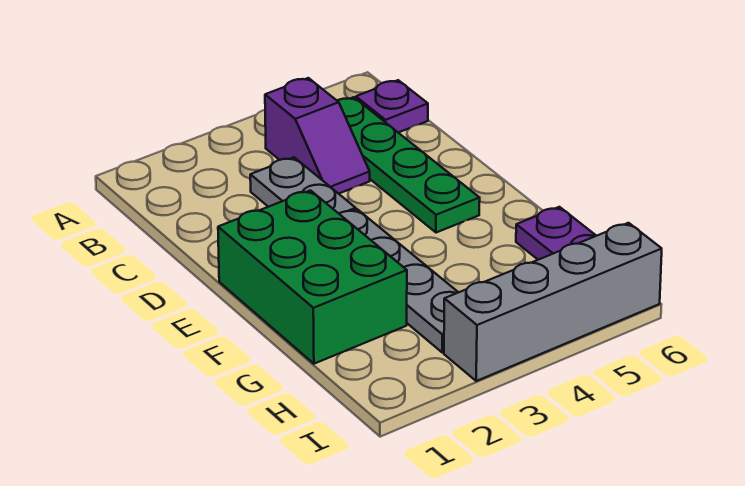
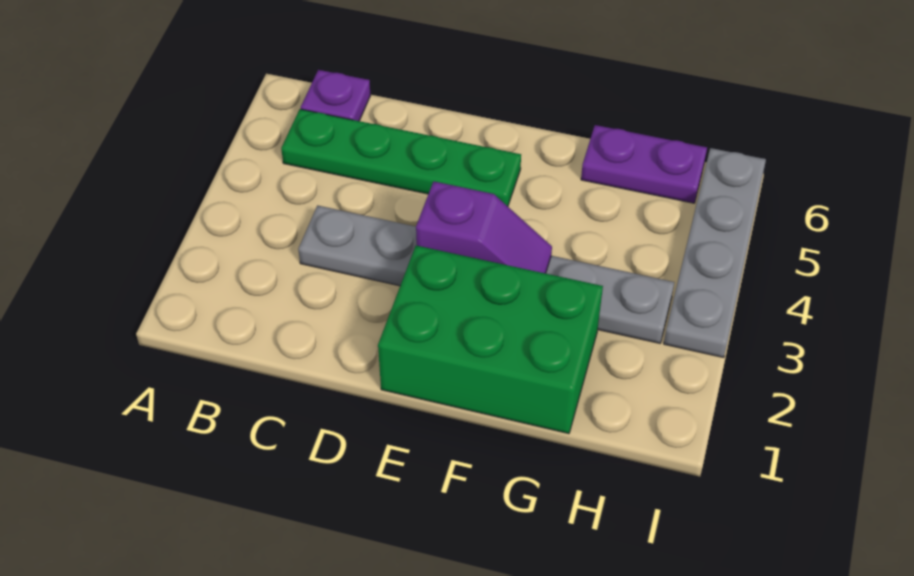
purple 1x2 slope [265,78,370,194] -> purple 1x2 slope moved to [416,181,552,273]
grey 1x4 brick [444,223,662,381] -> grey 1x4 plate [664,148,766,358]

